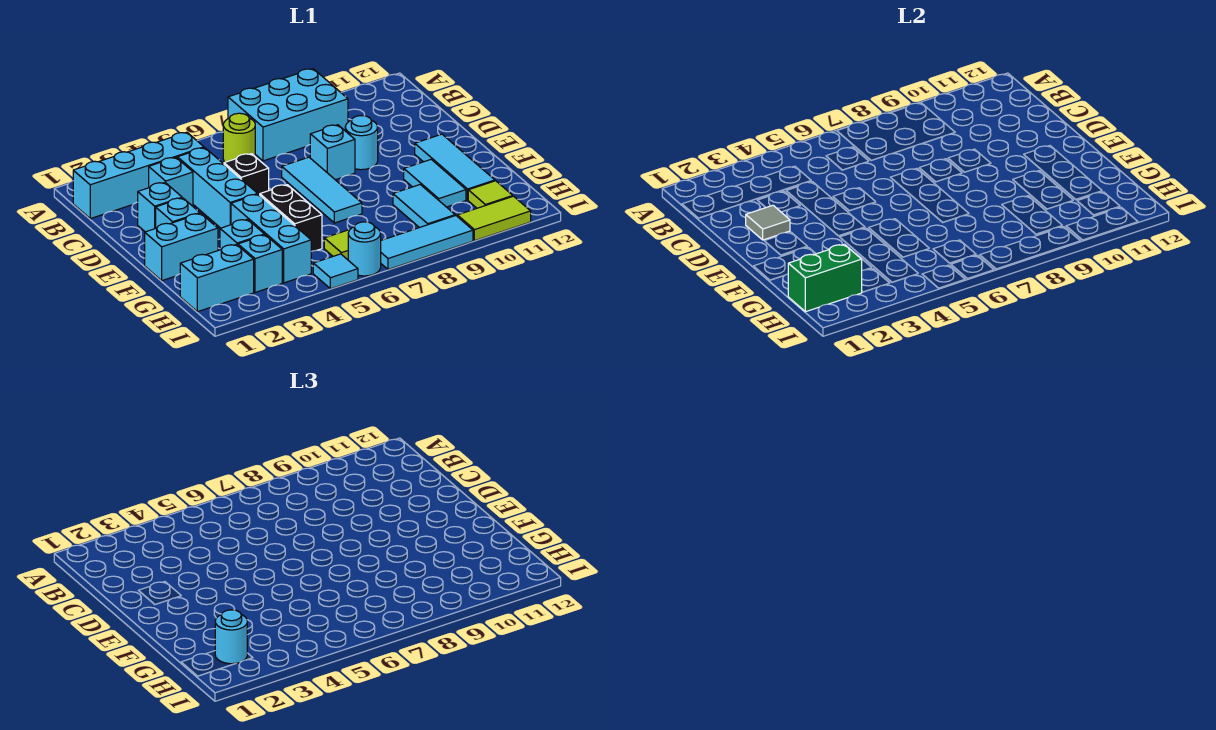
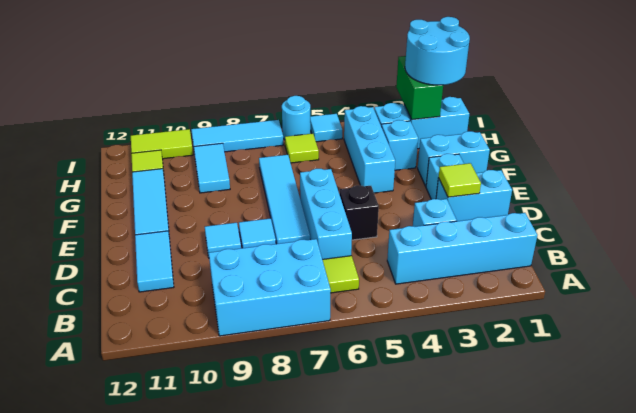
lime 1x1 round brick [223,113,255,162] -> lime 1x1 tile [322,256,359,293]
cyan 1x3 brick [177,148,257,228] -> cyan 1x3 brick moved to [300,169,352,259]
cyan 1x1 brick [138,183,182,232] -> cyan 1x2 brick [436,170,512,221]
grey 1x1 tile [746,205,790,240] -> lime 1x1 tile [439,163,481,197]
cyan 1x3 tile [282,157,362,223] -> cyan 1x4 tile [259,155,310,244]
cyan 1x1 brick [310,125,355,180] -> cyan 1x1 tile [239,218,276,248]
cyan 1x1 round brick [345,116,378,170] -> cyan 1x1 tile [205,223,241,258]
black 1x2 brick [260,185,322,252] -> none
cyan 1x2 tile [404,160,466,207] -> cyan 1x2 tile moved to [135,231,174,292]
green 1x2 brick [788,245,862,312] -> green 1x2 brick turned to [396,56,443,120]
cyan 1x1 round brick [215,610,247,664] -> cyan 2x2 round brick [405,17,470,85]

